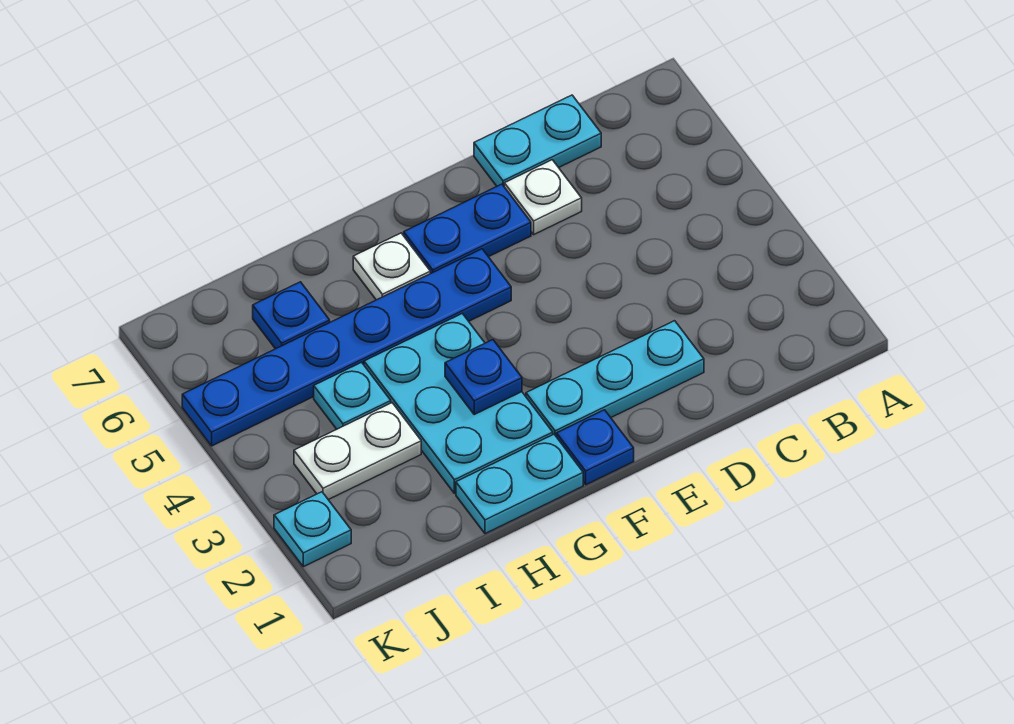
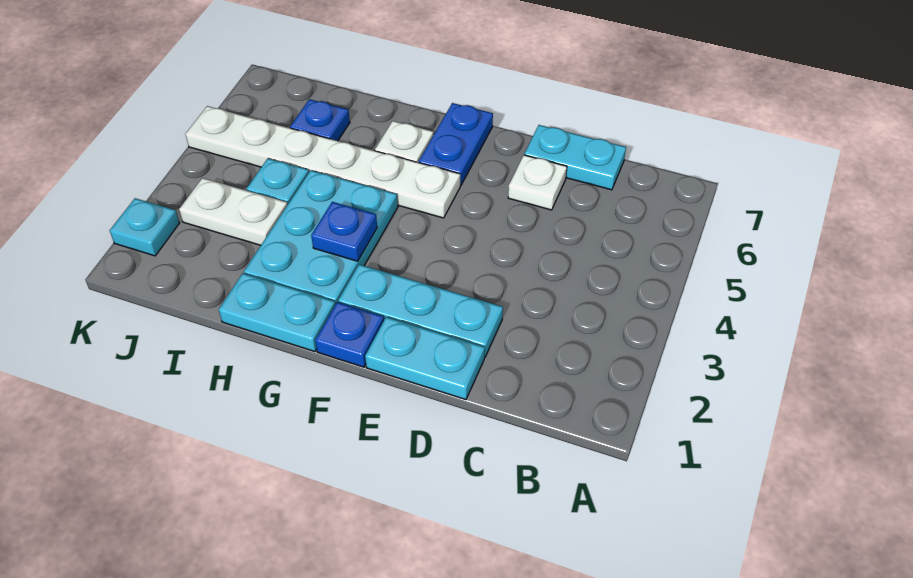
none -> cyan 1x2 plate [365,317,485,400]
blue 1x2 plate [404,184,531,274] -> blue 1x2 plate turned to [419,103,493,185]
blue 1x6 plate [182,249,511,446] -> white 1x6 plate [186,106,460,218]

